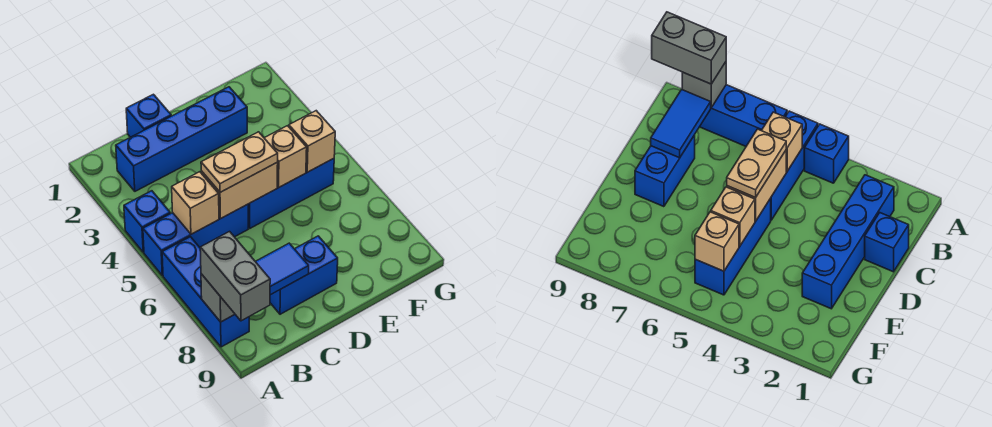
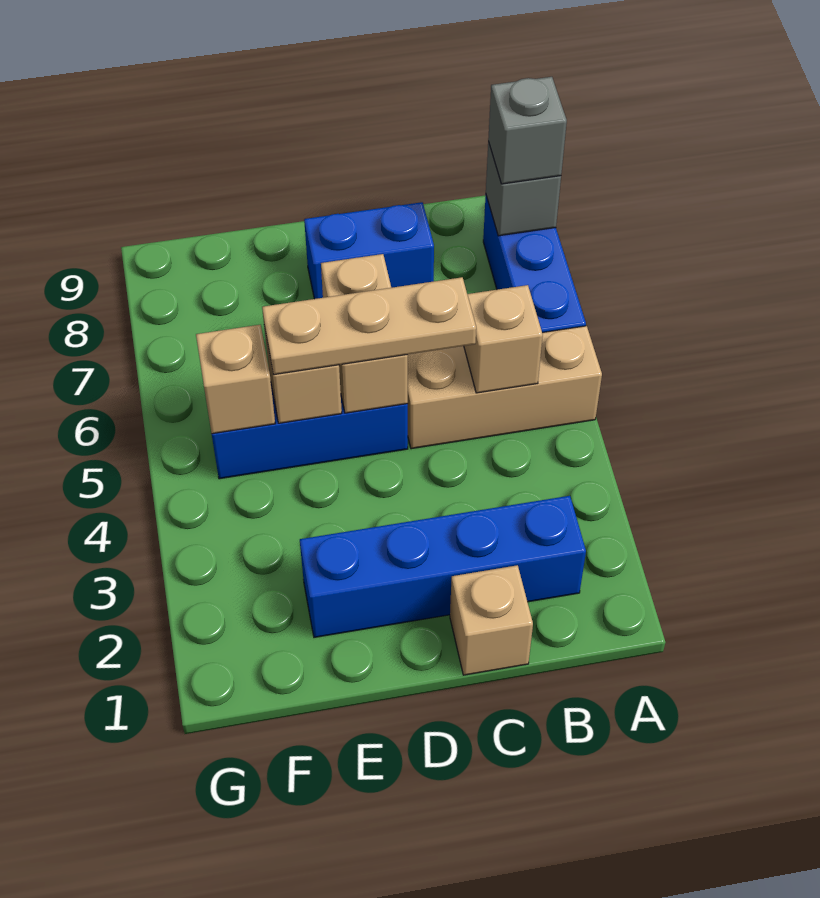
blue 1x1 brick [124,191,170,252] -> none
blue 1x3 brick [143,204,248,275] -> tan 1x3 brick [408,326,602,449]
grey 1x2 brick [200,232,270,321] -> grey 1x1 brick [488,77,567,184]
blue 1x2 tile [255,243,309,295] -> none
blue 1x1 brick [126,94,171,137] -> tan 1x1 brick [450,565,533,675]
tan 1x2 brick [201,162,278,219] -> tan 1x2 brick turned to [321,254,408,413]
tan 1x2 plate [201,132,278,192] -> tan 1x3 plate [262,277,476,375]

